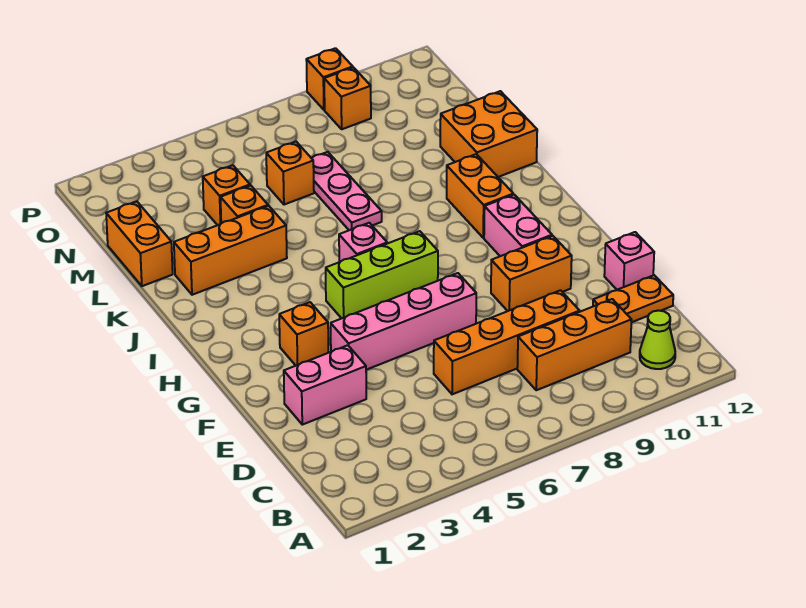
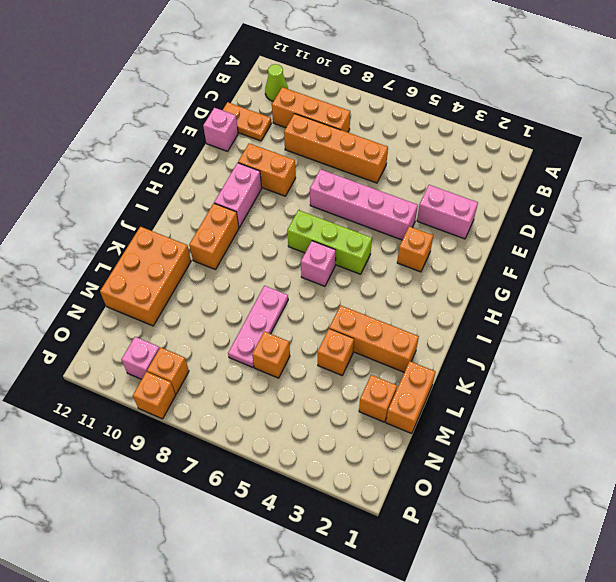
orange 2x2 brick [440,91,537,177] -> orange 2x3 brick [100,227,191,326]
orange 1x1 brick [203,165,250,225] -> orange 1x1 brick moved to [359,375,397,422]
none -> pink 1x1 brick [121,337,160,379]

